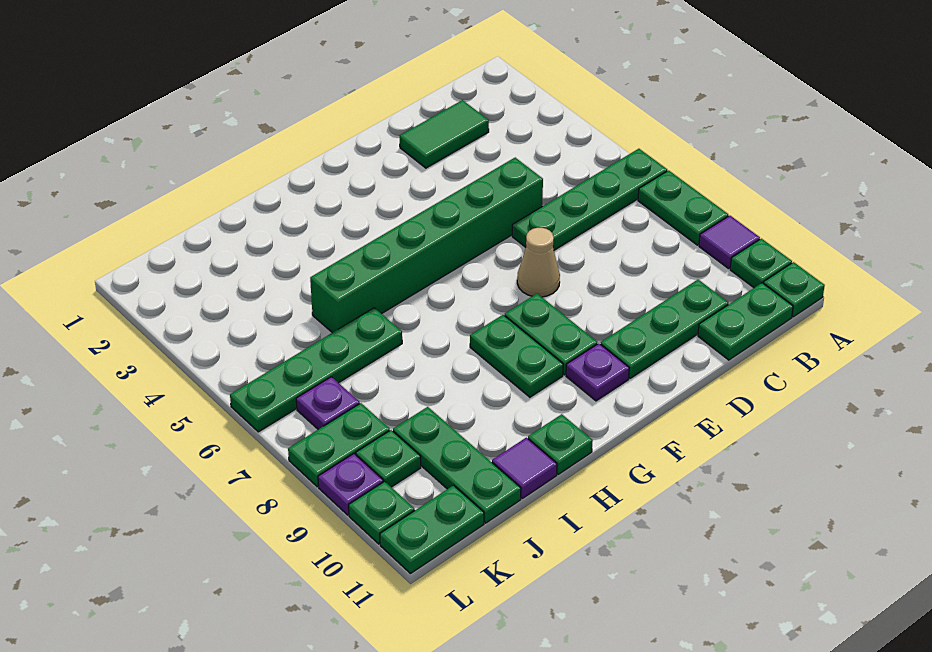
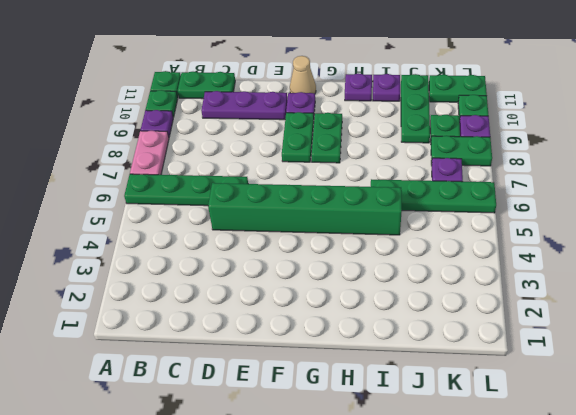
green 1x2 plate [638,170,728,245] -> pink 1x2 plate [130,131,169,175]
purple 1x1 tile [699,216,760,269] -> purple 1x1 plate [141,110,173,137]
green 1x2 tile [400,100,489,168] -> none
green 1x3 plate [601,280,728,378] -> purple 1x3 plate [201,91,287,120]
tan 1x1 cone [517,228,560,297] -> tan 1x1 cone moved to [290,56,316,93]
green 1x1 plate [528,414,593,474] -> purple 1x1 plate [345,73,372,101]
purple 1x1 tile [492,438,557,498] -> purple 1x1 plate [373,74,400,101]

